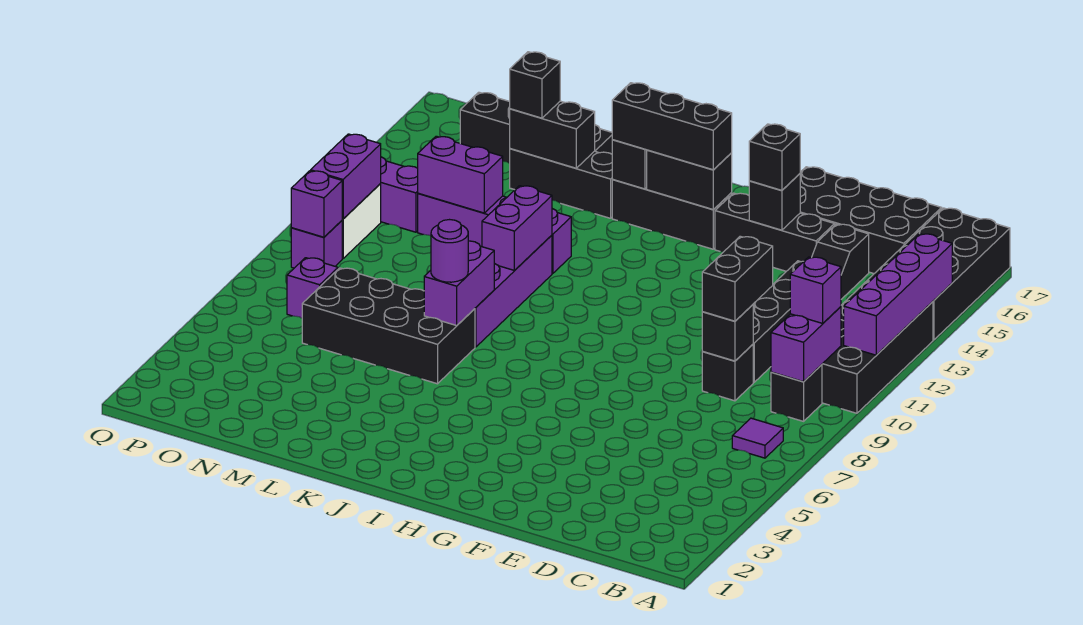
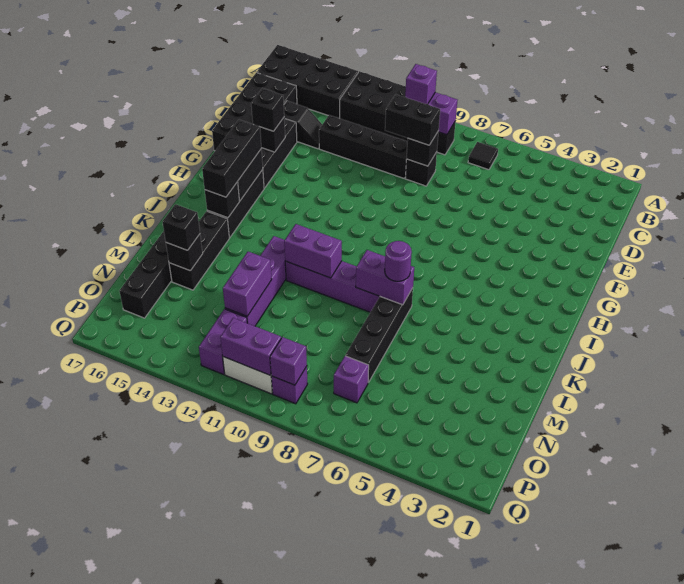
purple 1x4 brick [844,234,952,355] -> none
purple 1x1 tile [732,418,783,458] -> black 1x1 tile [468,142,498,170]
black 2x4 brick [302,268,475,384] -> black 1x4 brick [345,288,413,382]
black 1x2 brick [510,101,595,168] -> black 1x1 brick [166,234,203,271]

